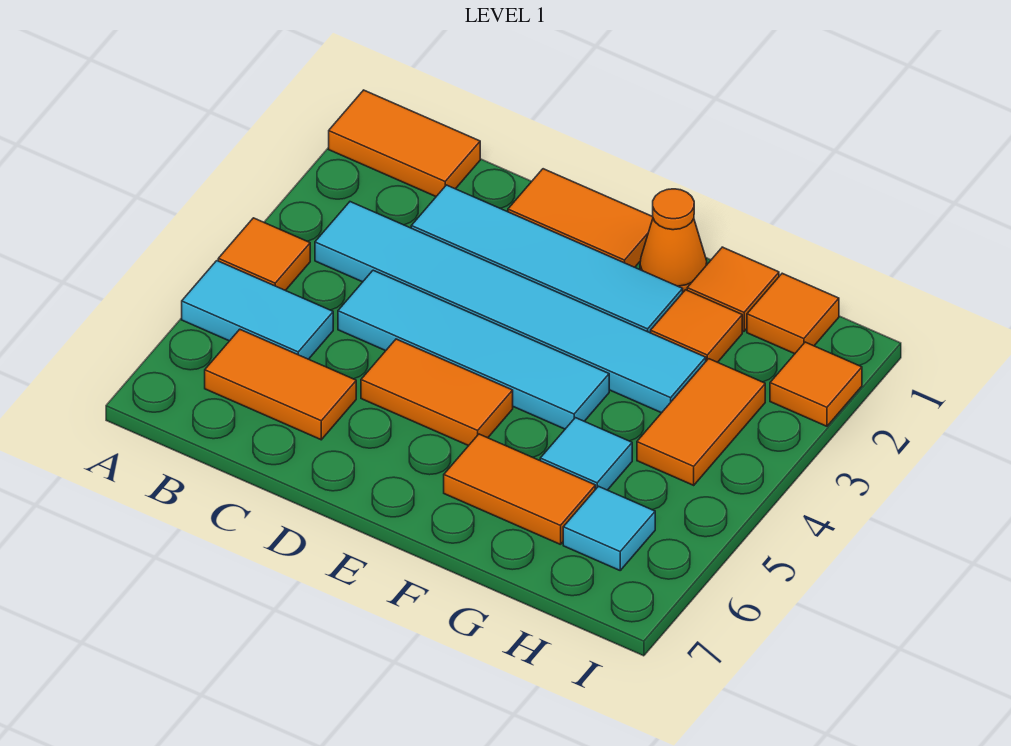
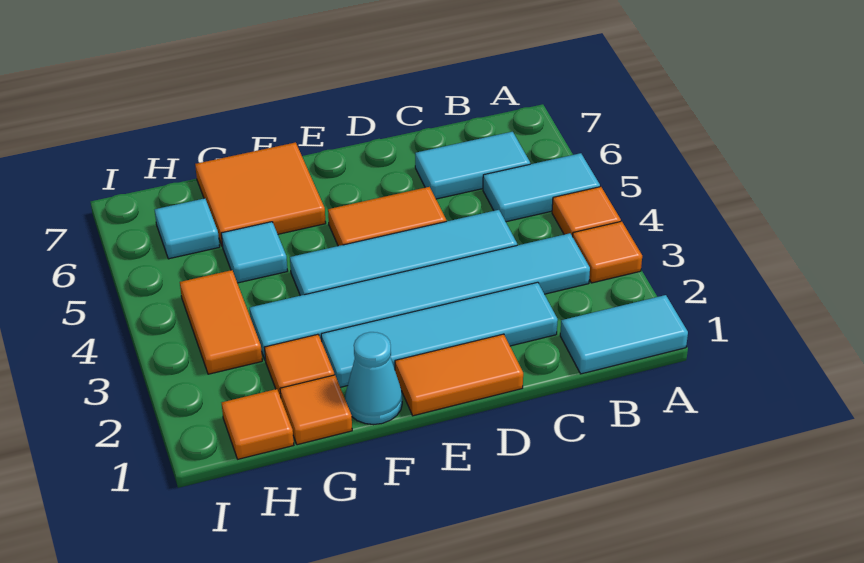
orange 1x2 tile [329,90,480,196] -> cyan 1x2 tile [560,295,688,374]
orange 1x2 tile [205,329,356,440] -> cyan 1x2 tile [415,132,530,199]
orange 1x1 cone [640,189,707,292] -> cyan 1x1 cone [345,332,402,425]
orange 1x2 tile [444,434,595,545] -> orange 2x2 tile [195,142,326,247]
orange 1x1 tile [770,342,862,426] -> orange 1x1 tile moved to [573,221,642,283]

